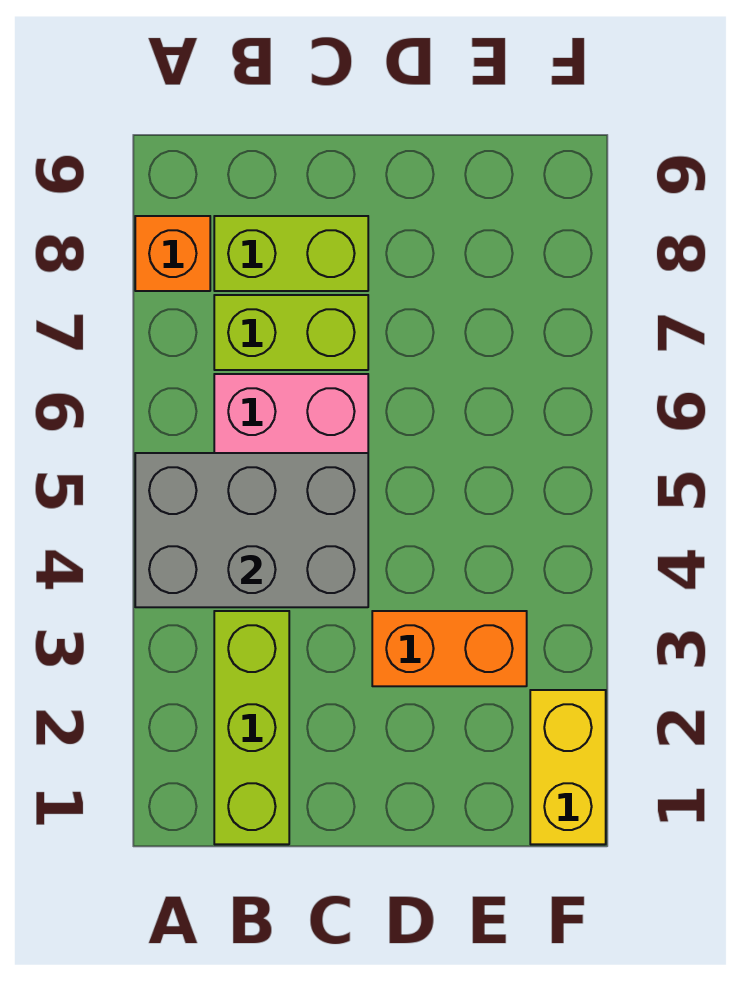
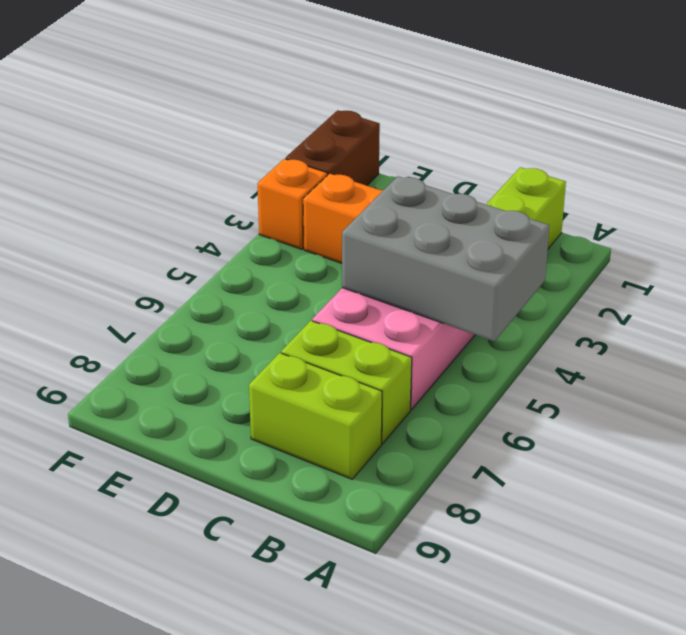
orange 1x1 brick [135,216,210,291] -> orange 1x1 brick moved to [257,159,327,249]
yellow 1x2 brick [530,690,606,844] -> brown 1x2 brick [286,110,380,186]

